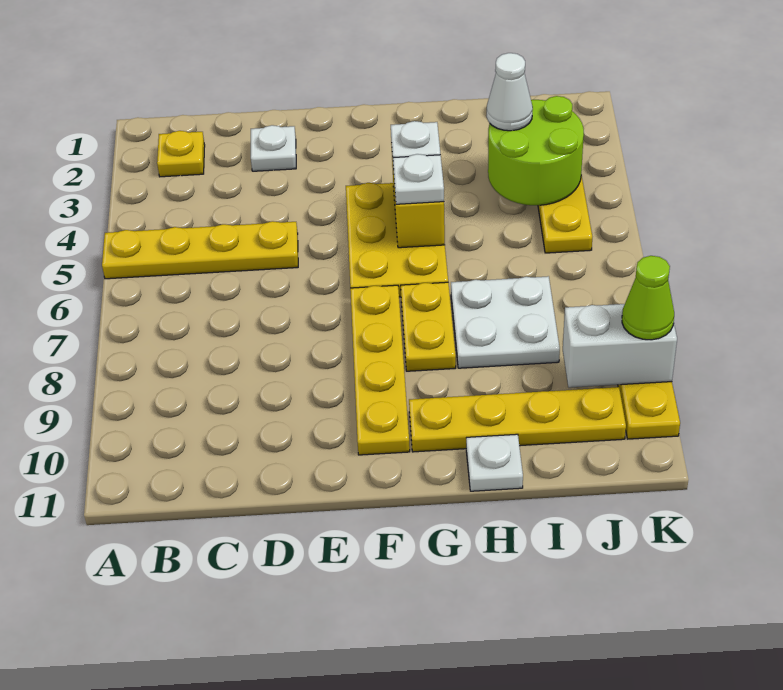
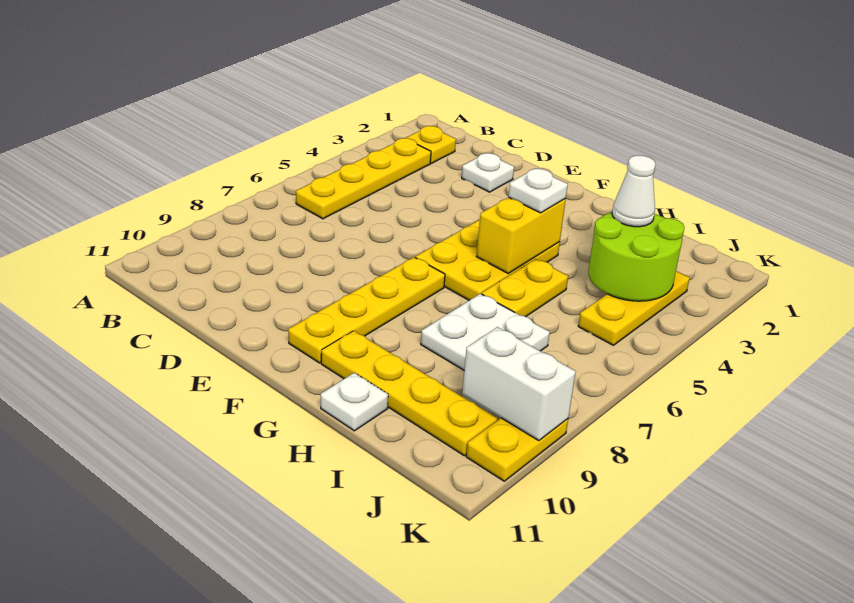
yellow 1x4 plate [102,221,298,279] -> yellow 1x4 plate turned to [296,138,431,219]
white 1x1 plate [393,154,444,204] -> none
yellow 1x2 plate [401,282,456,371] -> yellow 1x2 plate moved to [482,259,568,317]
lime 1x1 cone [622,256,674,340] -> none

